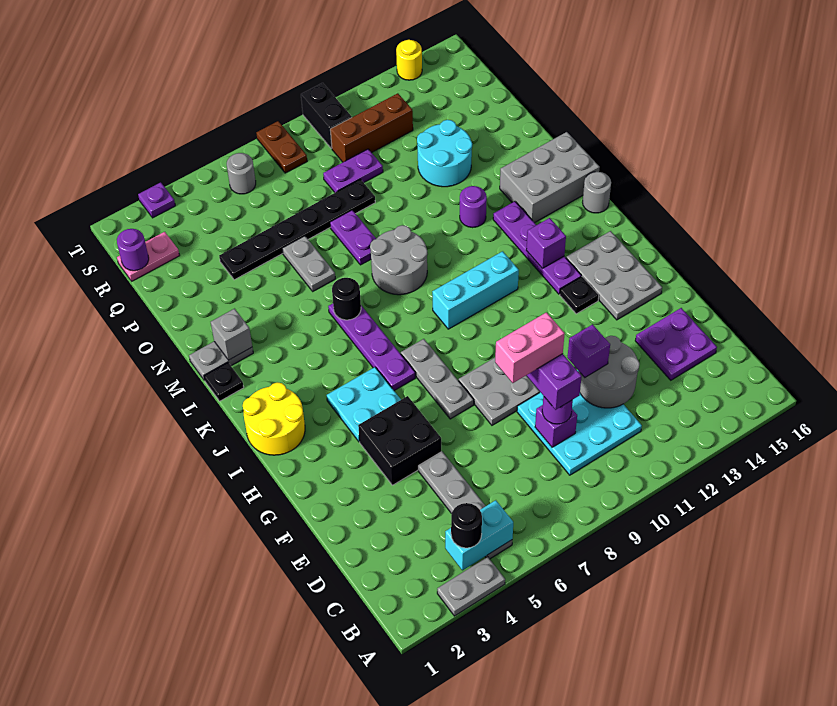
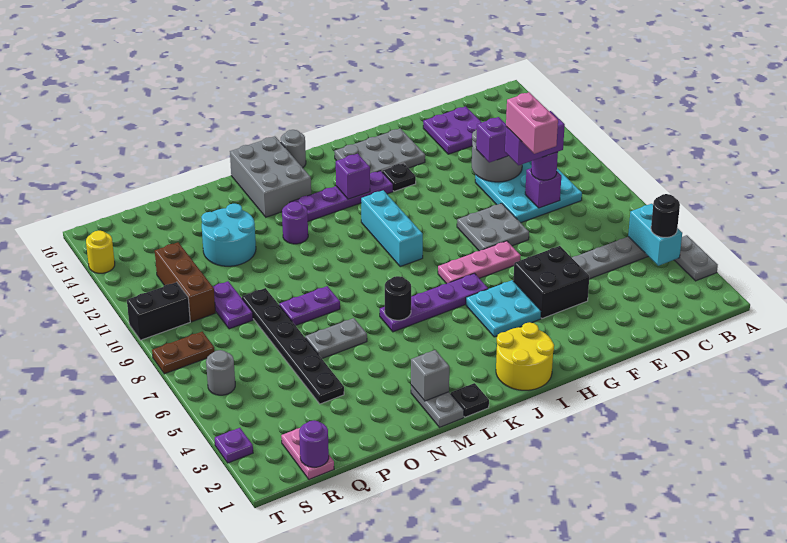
grey 1x3 plate [401,339,474,419] -> pink 1x3 plate [438,241,521,284]
grey 2x2 round brick [370,225,428,295] -> none

